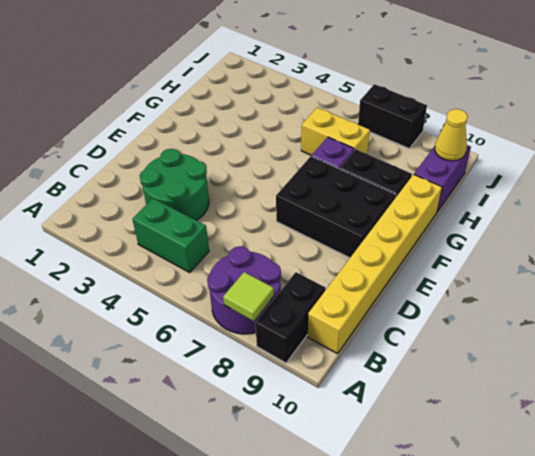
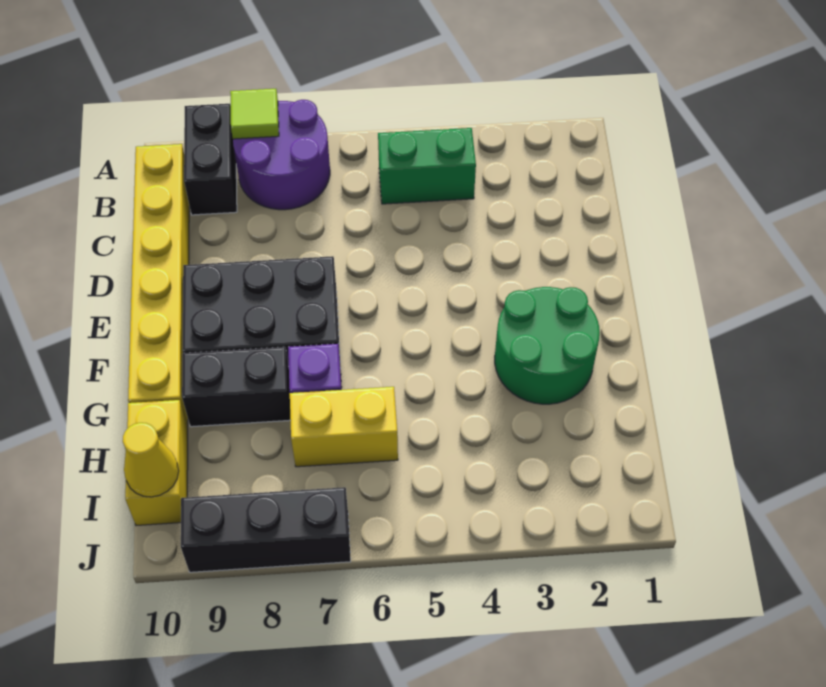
green 2x2 round brick [140,149,209,221] -> green 2x2 round brick moved to [495,287,600,404]
purple 1x2 brick [414,145,471,212] -> yellow 1x2 brick [125,400,188,525]
black 1x2 brick [358,84,427,149] -> black 1x3 brick [181,487,351,572]

